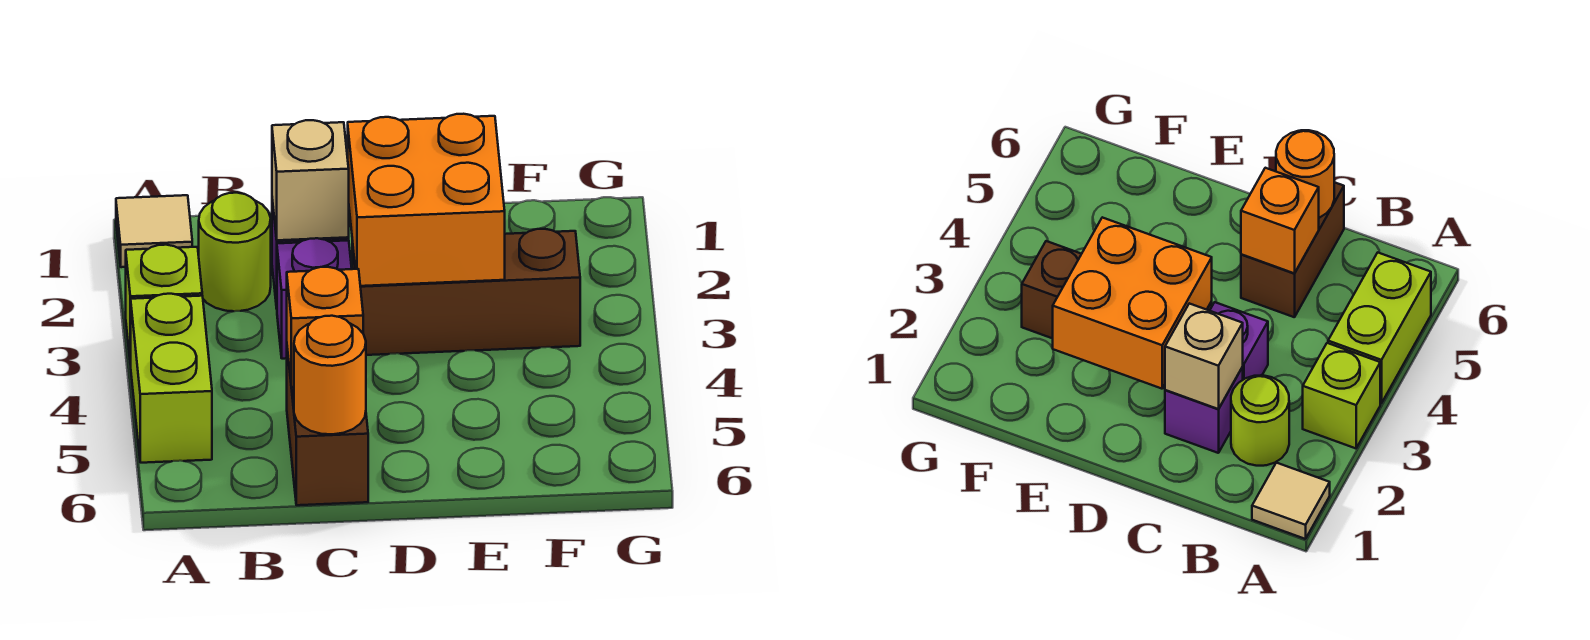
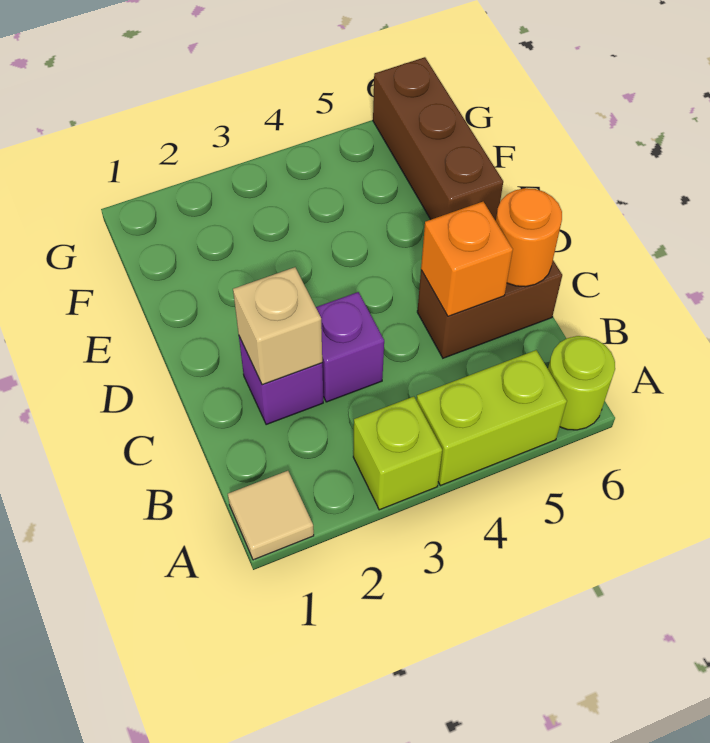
lime 1x1 round brick [199,193,271,311] -> lime 1x1 round brick moved to [548,336,615,430]
orange 2x2 brick [348,114,505,286] -> none
brown 1x3 brick [352,229,580,355] -> brown 1x3 brick moved to [373,57,503,221]

